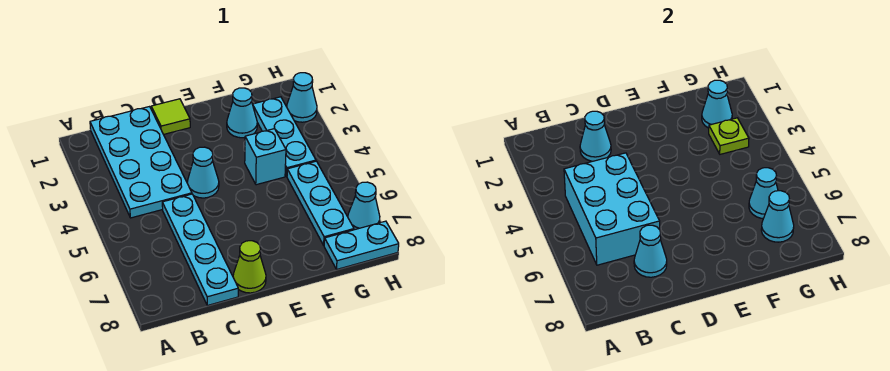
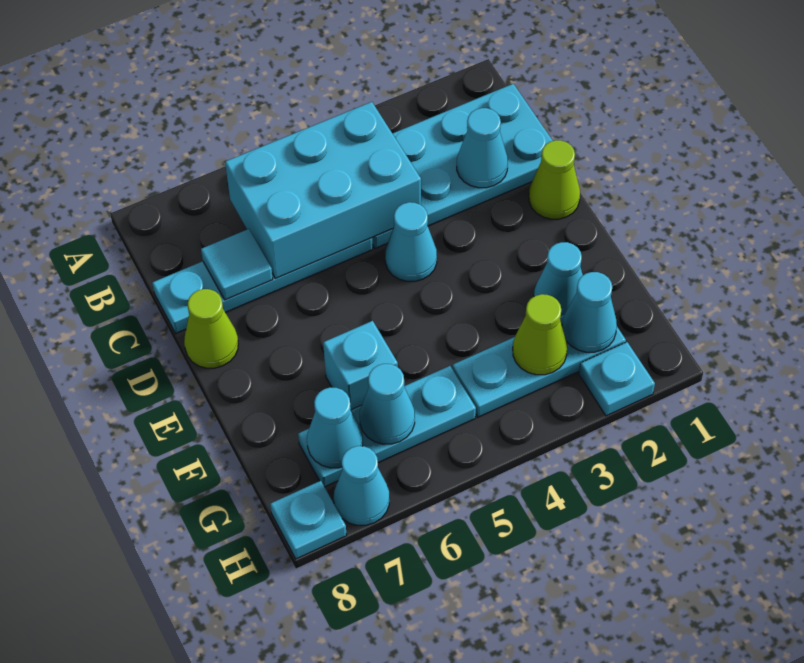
cyan 1x1 cone [634,225,667,277] -> cyan 1x1 tile [201,229,273,300]
lime 1x1 tile [151,99,190,134] -> lime 1x1 cone [529,140,580,219]
cyan 1x1 brick [245,129,286,185] -> cyan 1x1 brick moved to [323,321,398,410]
lime 1x1 plate [709,118,749,154] -> lime 1x1 cone [513,294,567,375]
cyan 1x2 plate [324,221,399,269] -> cyan 1x1 plate [270,481,347,559]
cyan 1x1 cone [287,73,317,122] -> cyan 1x1 plate [579,342,655,416]

